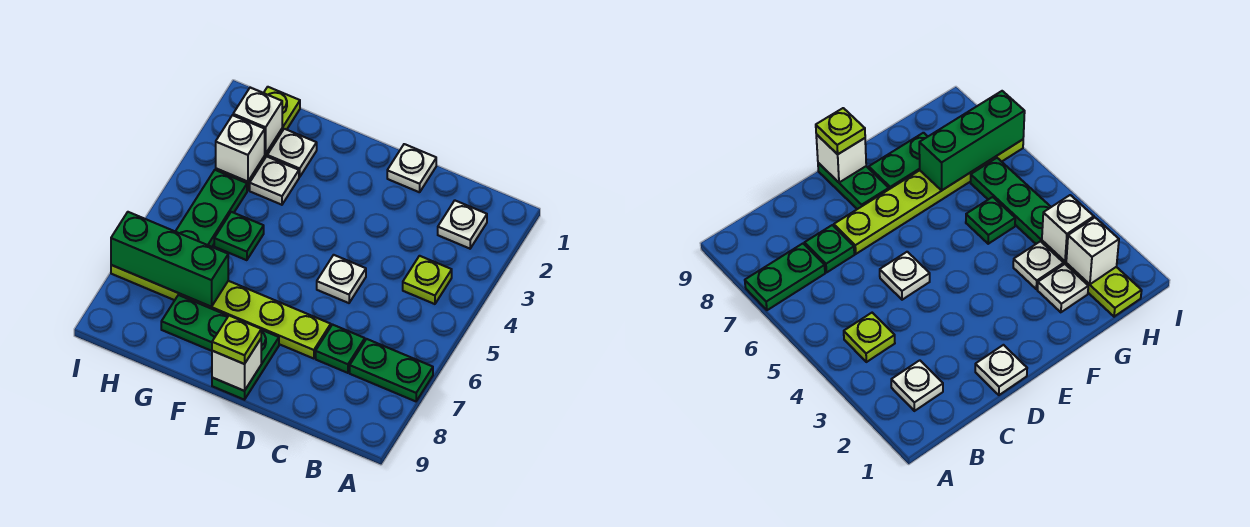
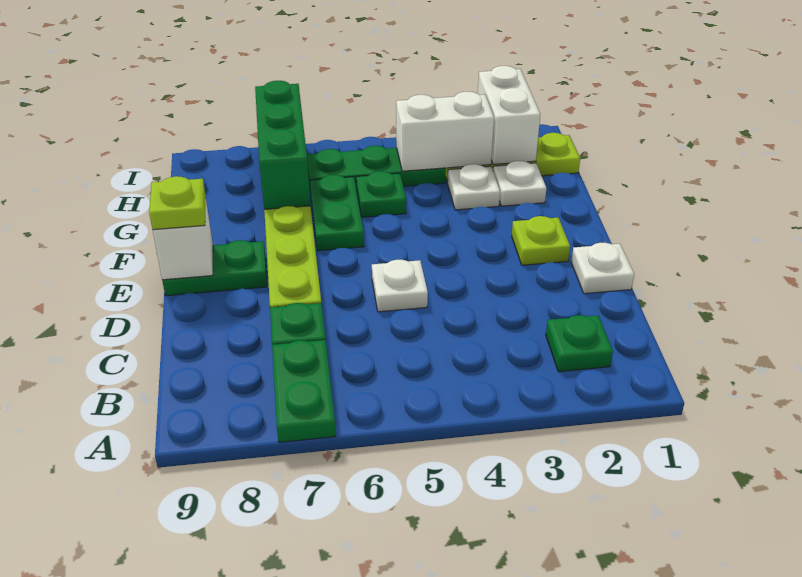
white 1x1 plate [438,201,487,249] -> green 1x1 plate [546,315,613,372]
lime 1x1 plate [403,256,452,304] -> lime 1x1 plate moved to [512,216,570,265]
green 1x2 plate [161,295,228,351] -> green 1x2 plate moved to [310,175,364,251]
white 1x1 brick [233,87,282,154] -> white 1x2 brick [478,66,540,164]
white 1x1 brick [216,115,265,182] -> white 1x2 brick [396,92,494,171]

